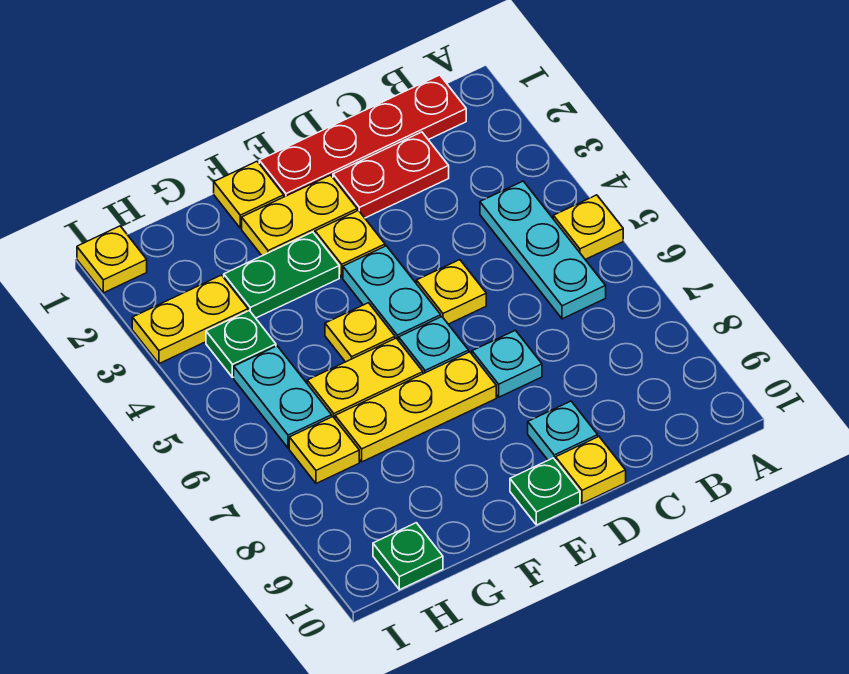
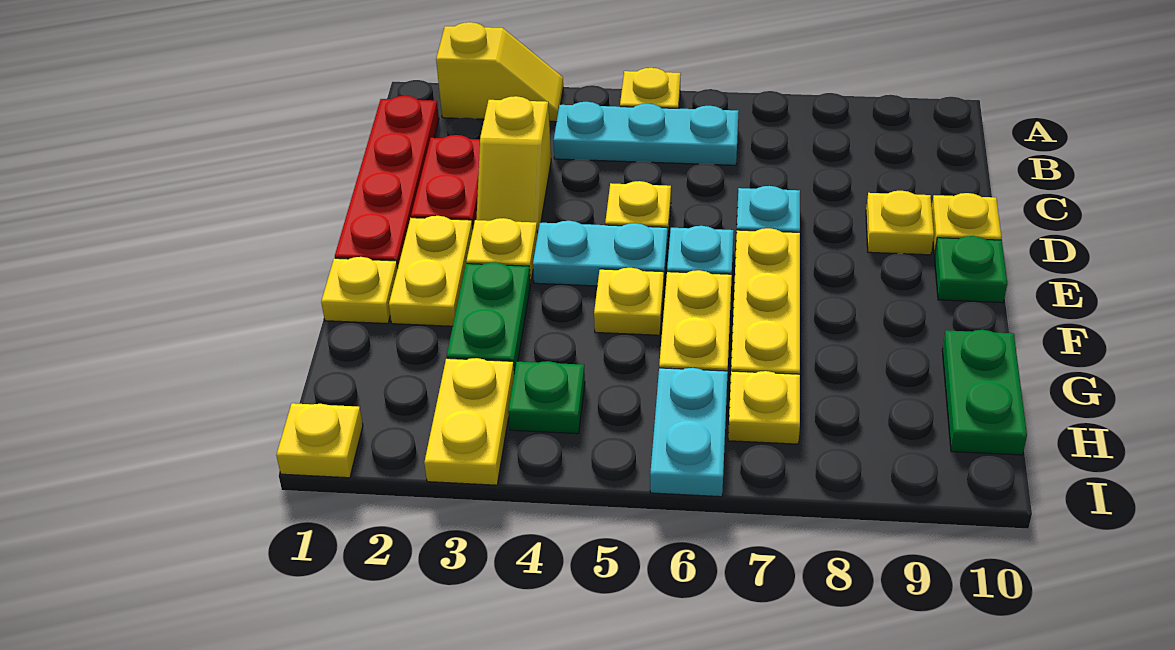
none -> yellow 1x2 slope [436,22,563,122]
none -> yellow 1x2 slope [476,96,551,236]
cyan 1x1 plate [528,401,598,460] -> yellow 1x1 plate [866,191,934,255]
cyan 1x2 plate [234,346,332,448] -> cyan 1x2 plate turned to [650,368,728,497]
green 1x1 plate [373,523,443,590] -> green 1x2 plate [942,330,1027,455]

